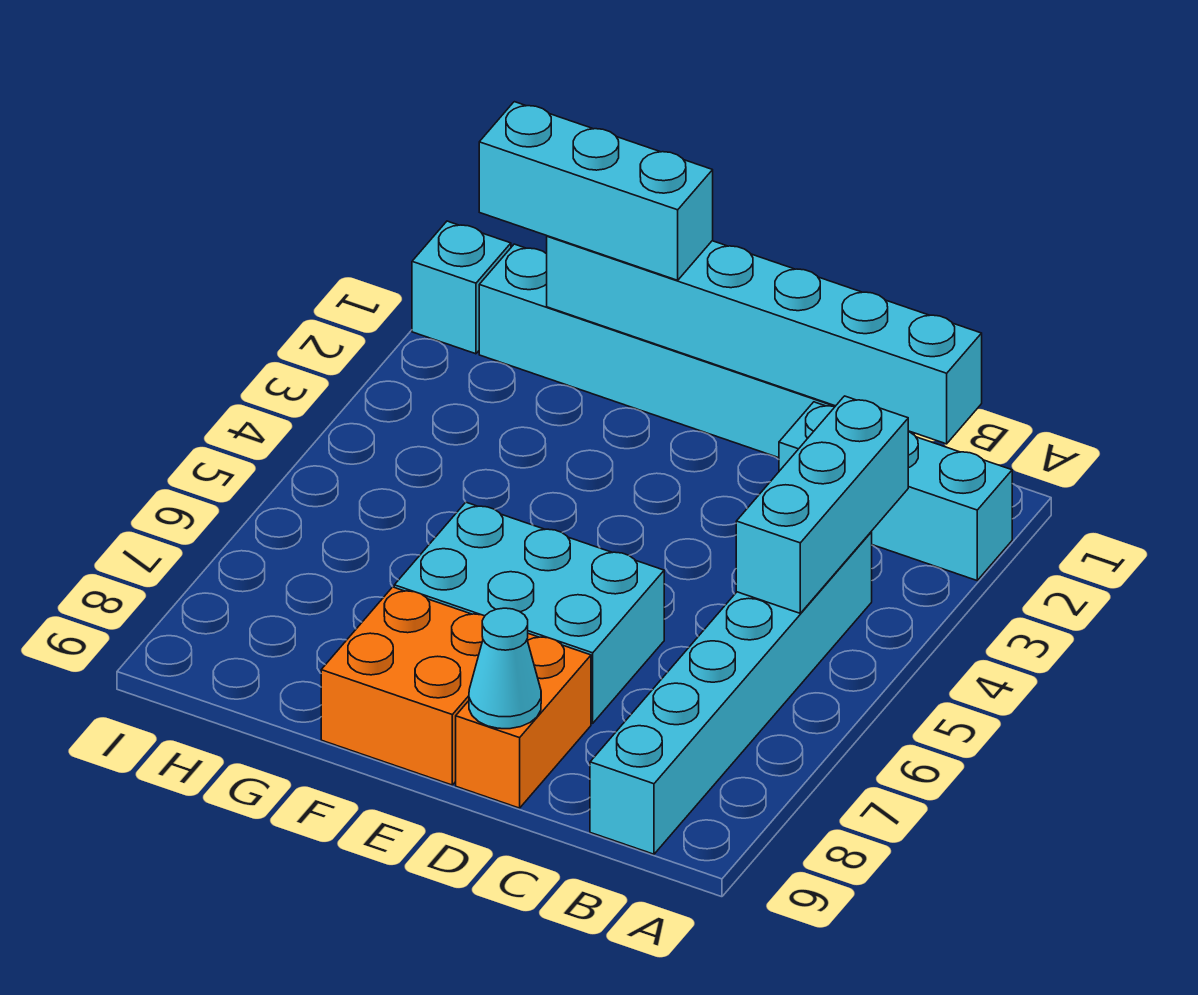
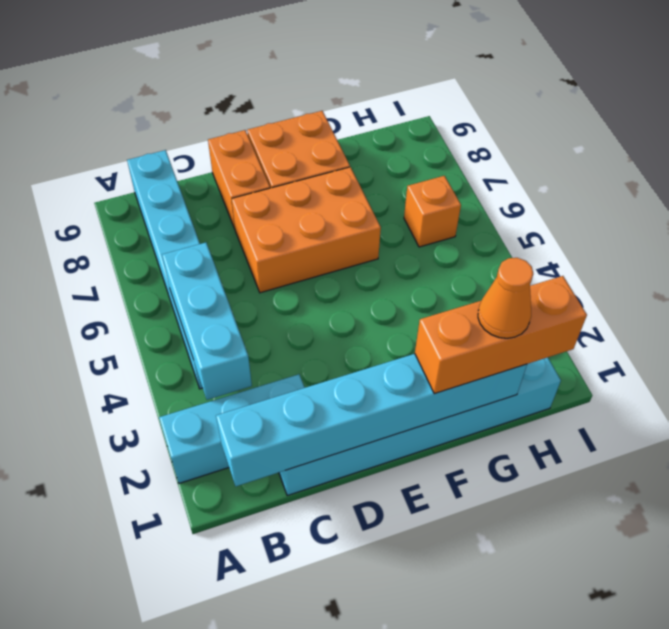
cyan 2x3 brick [394,502,664,723] -> orange 2x3 brick [232,167,381,293]
cyan 1x1 cone [469,608,541,729] -> none
cyan 1x3 brick [479,102,713,280] -> orange 1x3 brick [415,276,587,394]
none -> orange 1x1 cone [478,258,533,338]
none -> orange 1x1 brick [404,176,461,247]
cyan 1x1 brick [412,221,511,354] -> none

